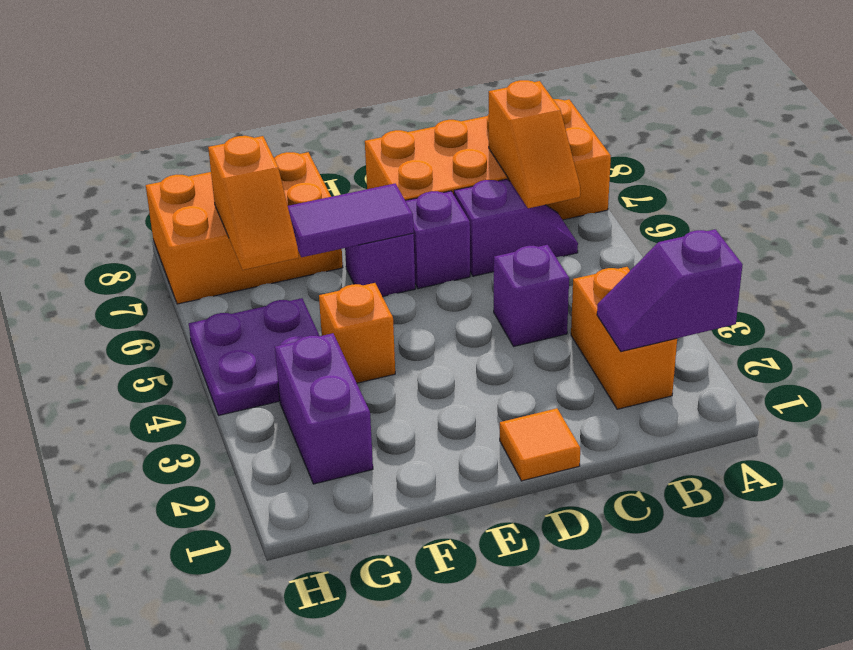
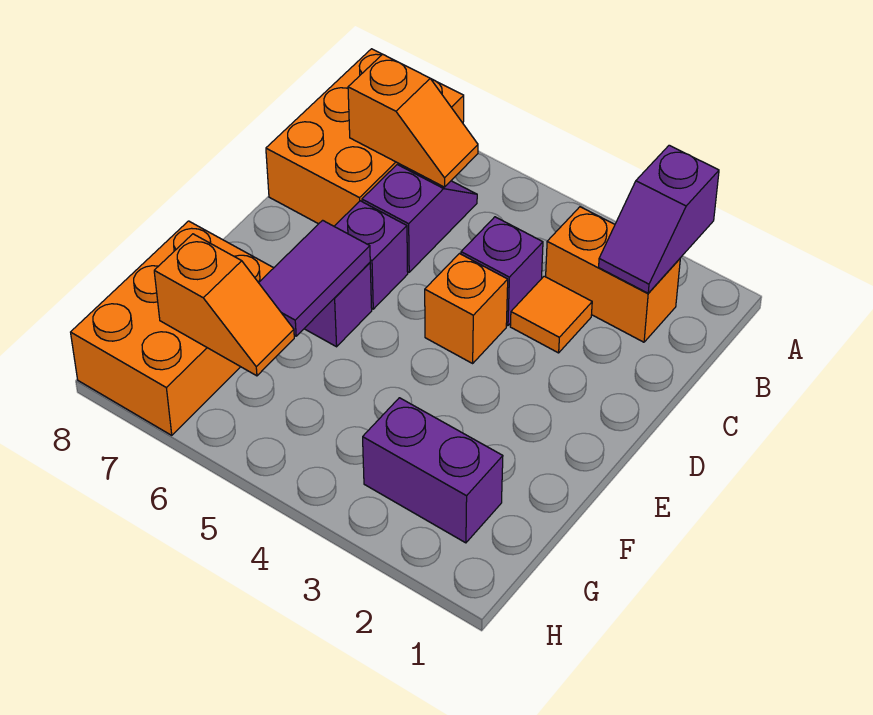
orange 2x4 brick [365,99,611,220] -> orange 2x3 brick [266,49,464,226]
orange 1x1 tile [500,408,580,481] -> orange 1x1 tile moved to [510,276,592,353]
orange 1x1 brick [319,283,395,383] -> orange 1x1 brick moved to [425,254,508,363]
purple 2x2 plate [189,298,319,415] -> none

